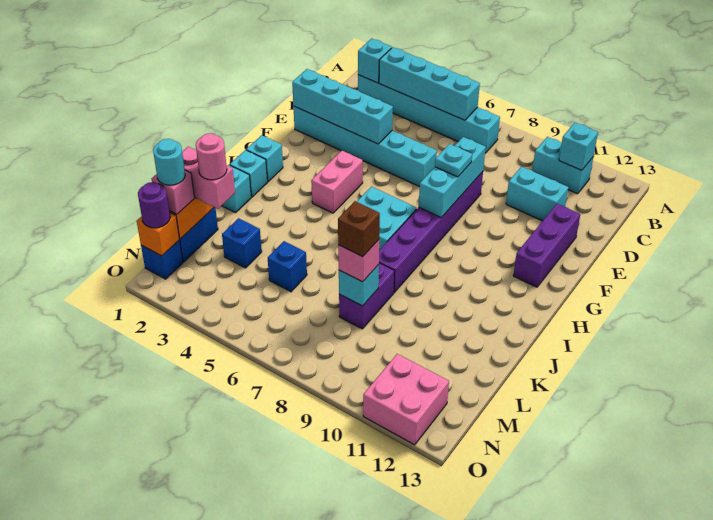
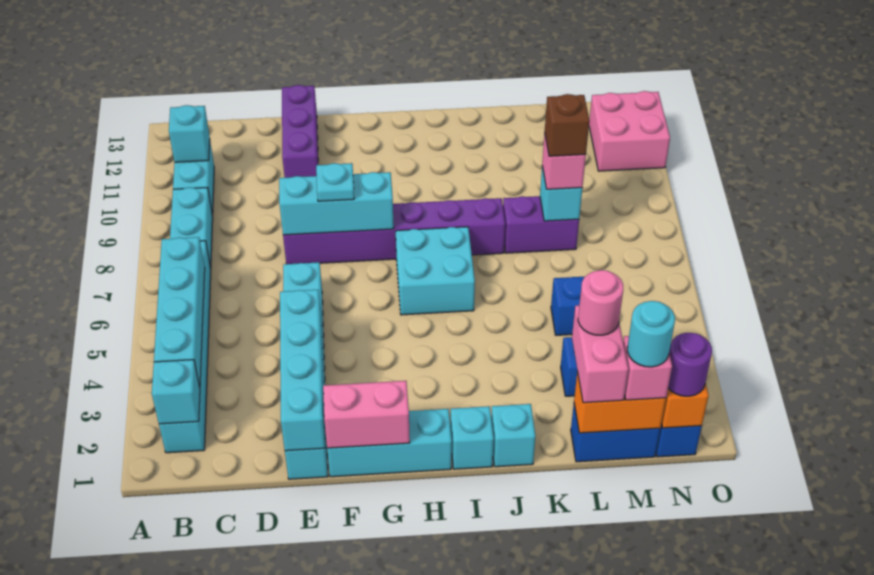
cyan 1x2 brick [506,167,568,221] -> cyan 1x2 brick moved to [170,187,213,268]
purple 1x3 brick [513,204,580,287] -> purple 1x3 brick turned to [282,85,318,178]
pink 1x2 brick [311,151,363,213] -> pink 1x2 brick moved to [323,381,410,448]
cyan 1x1 brick [246,135,283,182] -> cyan 1x3 brick [327,409,452,477]

